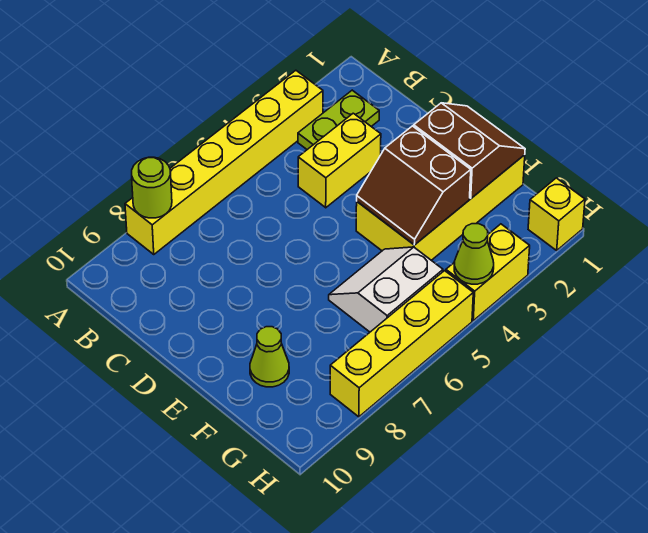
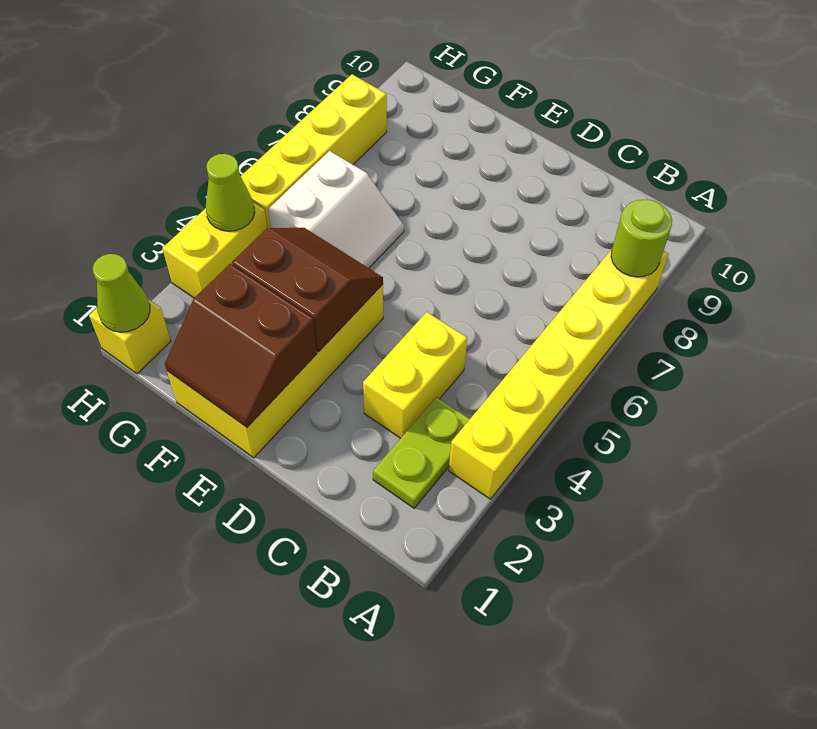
lime 1x1 cone [250,327,289,387] -> lime 1x1 cone moved to [93,254,150,332]

